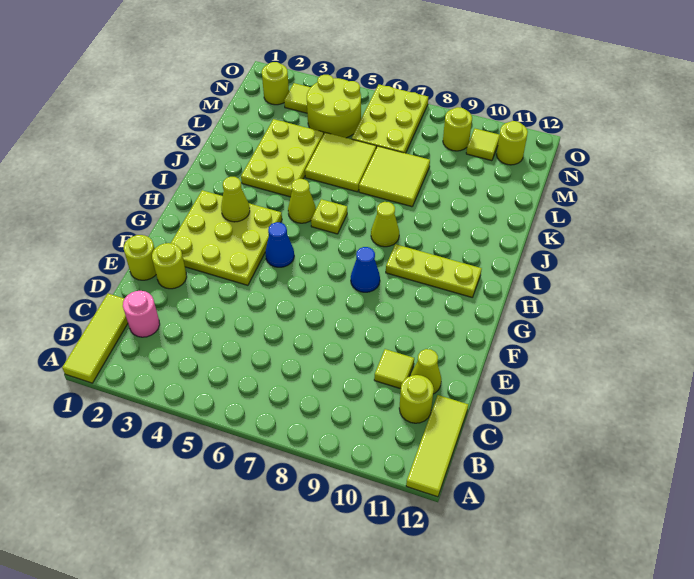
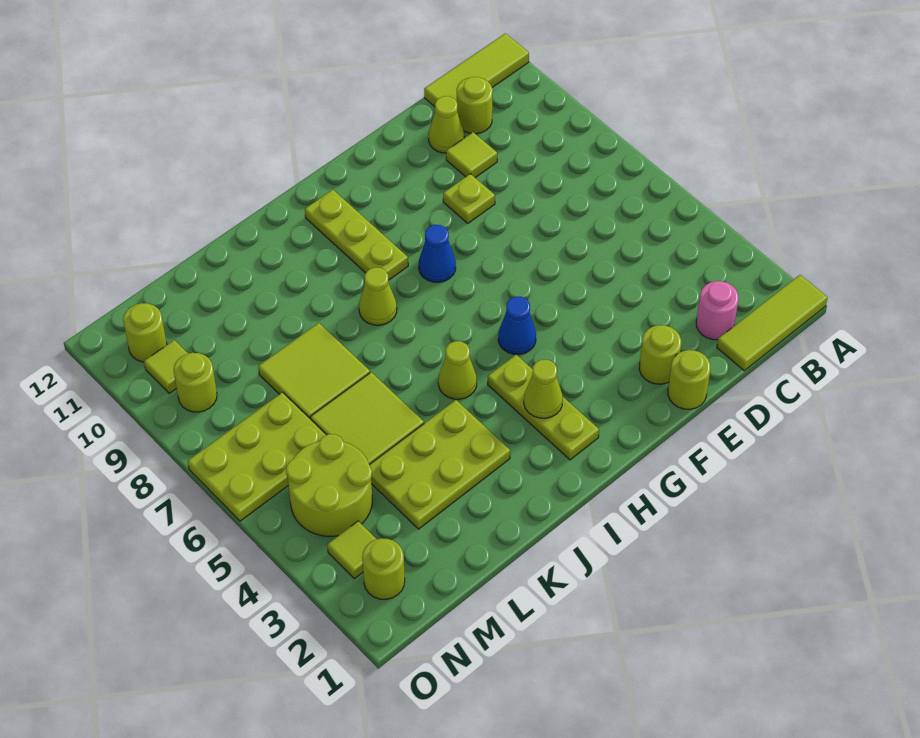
lime 3x3 plate [171,190,282,285] -> lime 1x3 plate [488,355,599,460]
lime 1x1 plate [311,199,347,234] -> lime 1x1 plate moved to [443,174,495,223]

